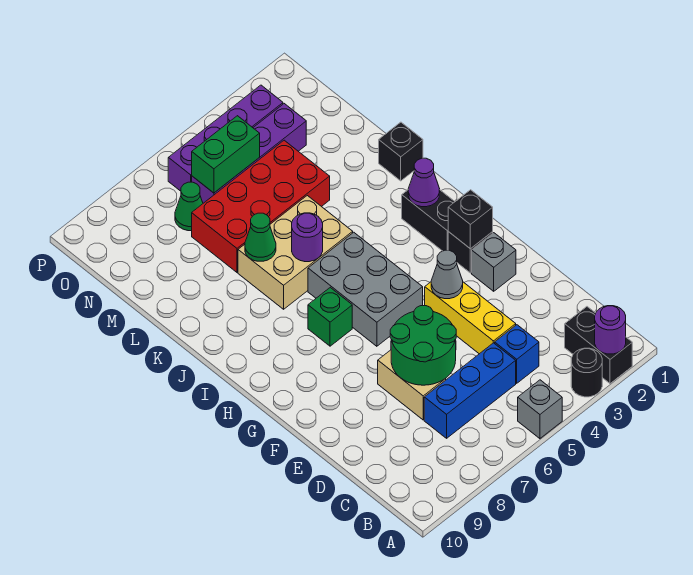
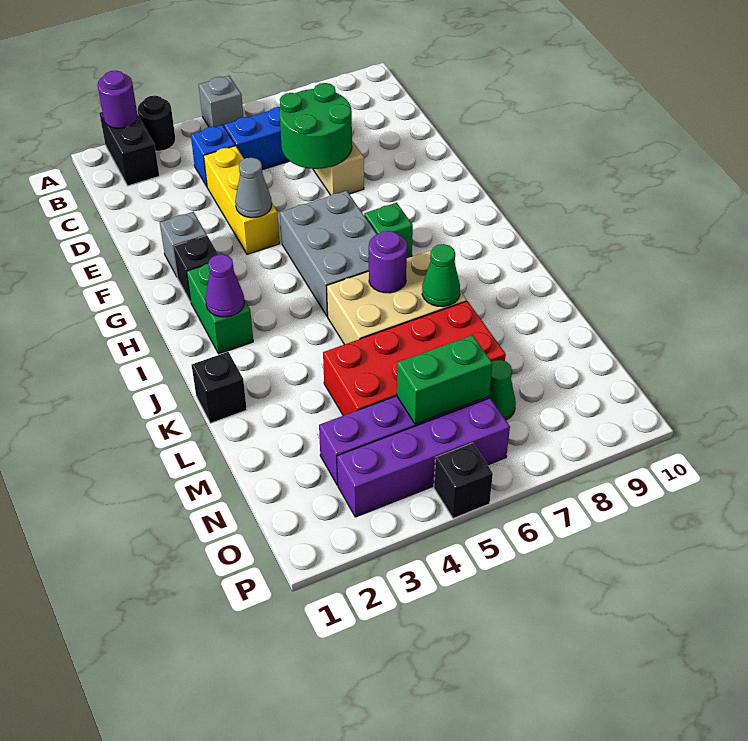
black 1x1 brick [448,190,493,249] -> black 1x1 brick moved to [434,443,493,518]
black 1x2 brick [402,190,455,251] -> green 1x2 brick [187,264,253,354]

